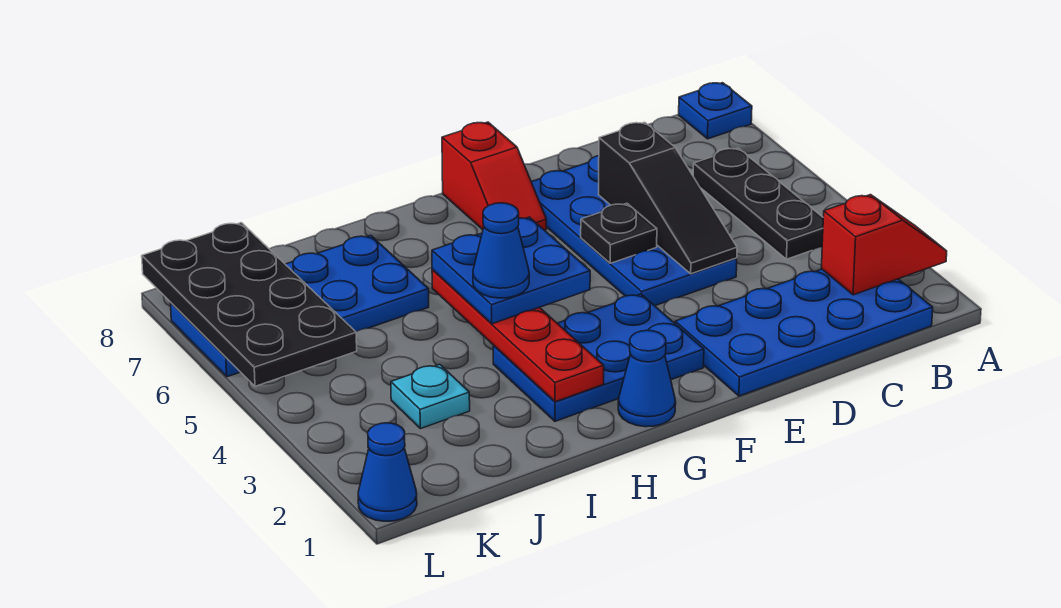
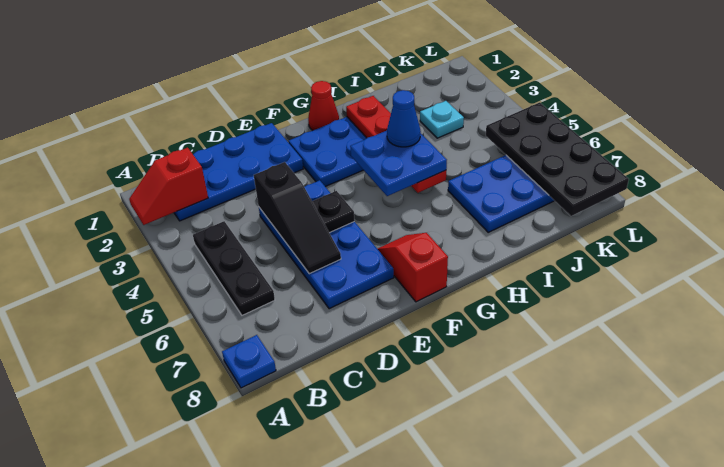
black 1x3 slope [599,122,737,274] -> black 1x3 slope turned to [254,162,341,274]
blue 1x1 cone [618,330,676,427] -> red 1x1 cone [308,81,339,130]
blue 1x1 cone [358,423,417,521] -> none

